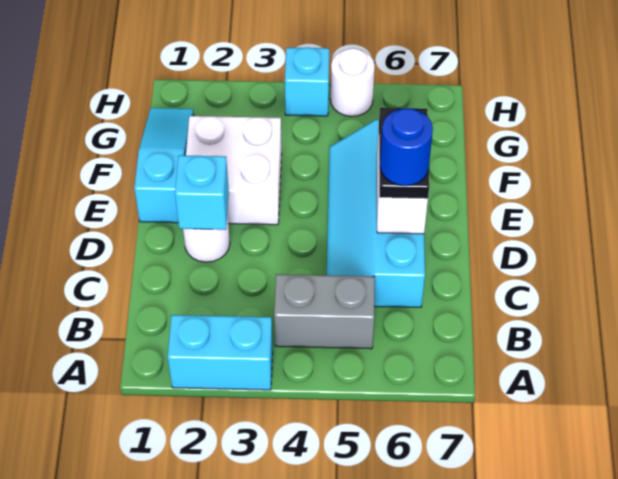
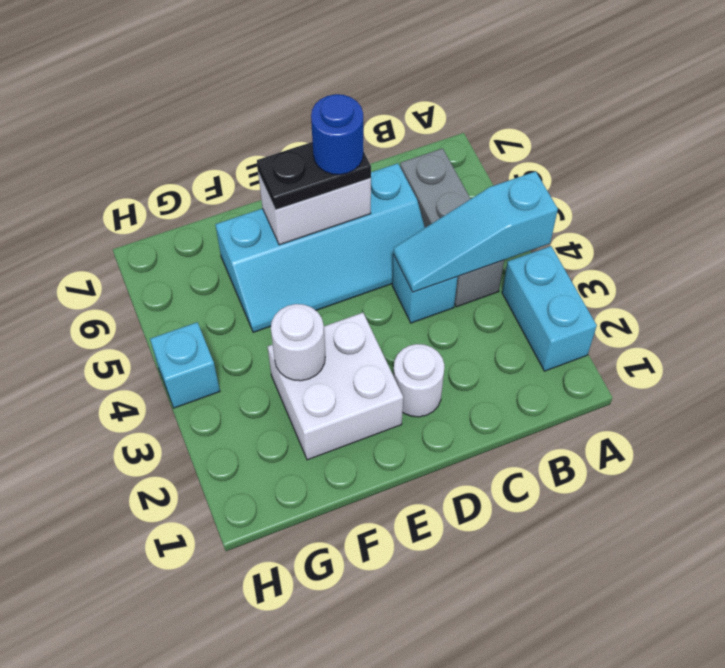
grey 1x2 brick [274,274,375,349] -> grey 1x3 brick [400,148,504,307]
cyan 1x1 brick [175,155,229,230] -> cyan 1x1 brick moved to [392,255,458,323]
cyan 1x3 slope [134,108,194,223] -> cyan 1x3 slope moved to [393,171,558,292]
white 1x1 round brick [331,48,375,117] -> white 1x1 round brick moved to [271,304,325,381]

